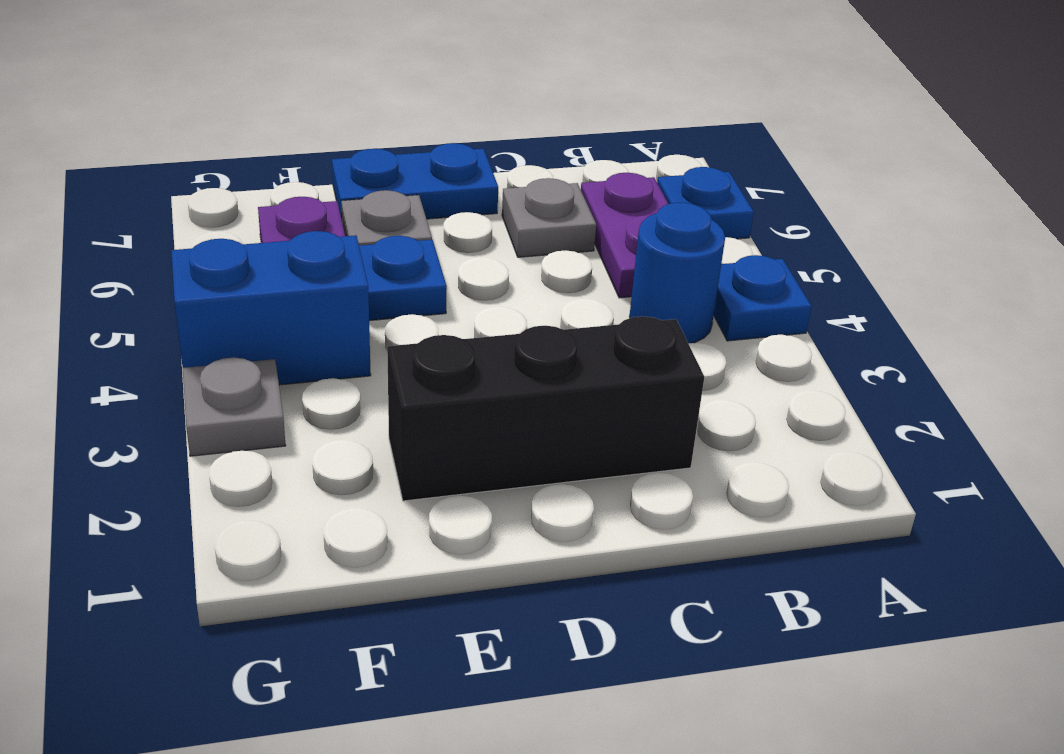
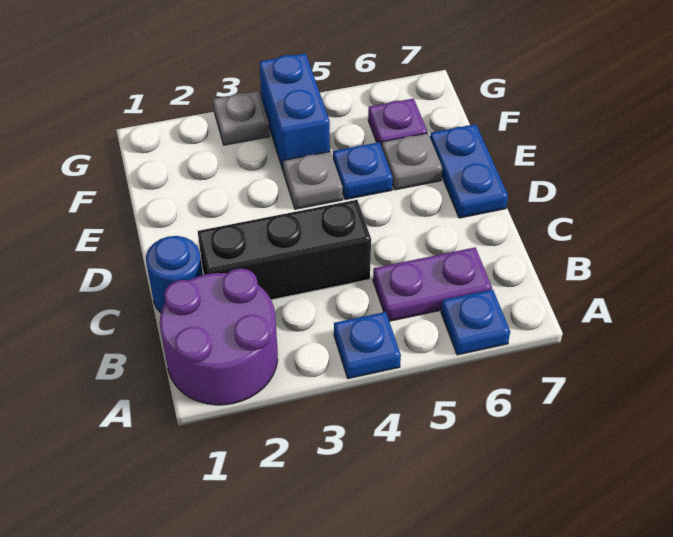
none -> purple 2x2 round brick [160,268,278,405]
blue 1x1 round brick [630,203,725,344] -> blue 1x1 round brick moved to [146,236,203,313]
black 1x3 brick [387,316,704,501] -> black 1x3 brick turned to [198,200,371,300]
grey 1x1 plate [502,178,596,257] -> grey 1x1 plate moved to [283,152,343,209]

